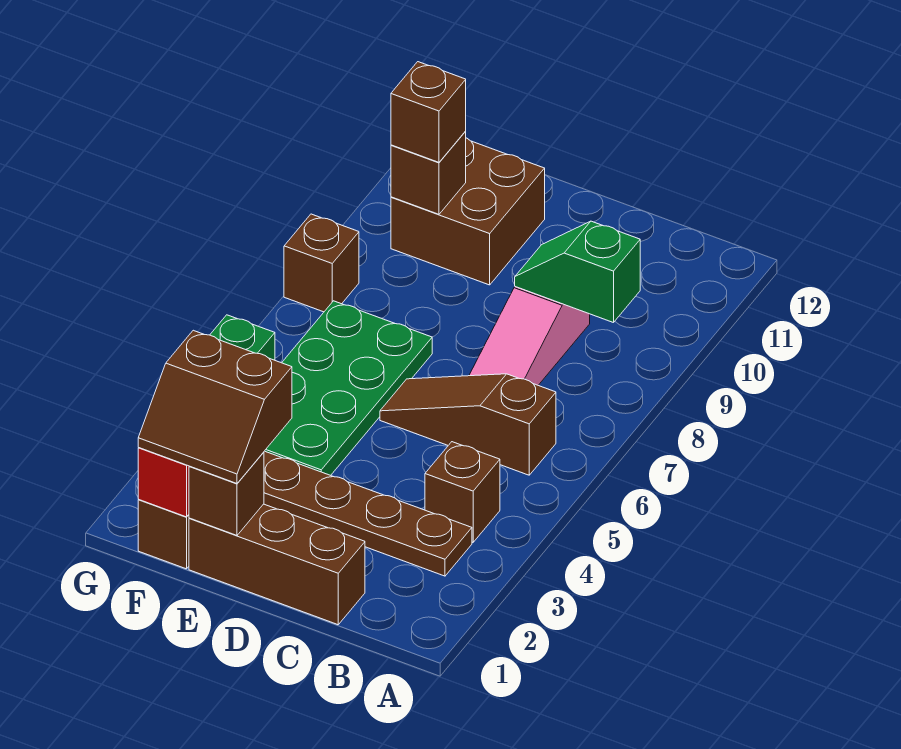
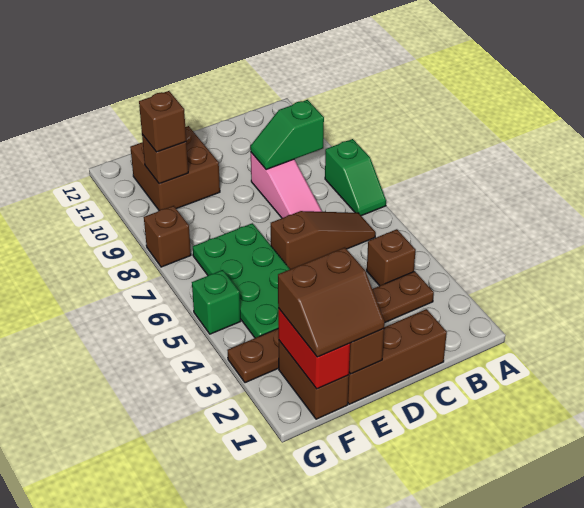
none -> green 1x2 slope [325,139,386,216]
brown 1x3 slope [380,374,556,475] -> brown 1x3 slope turned to [271,211,376,269]

